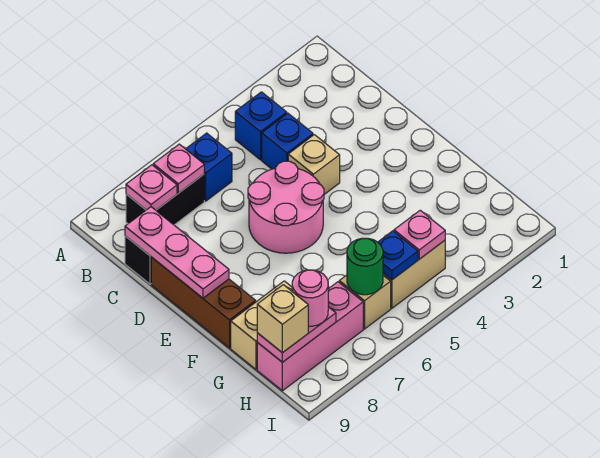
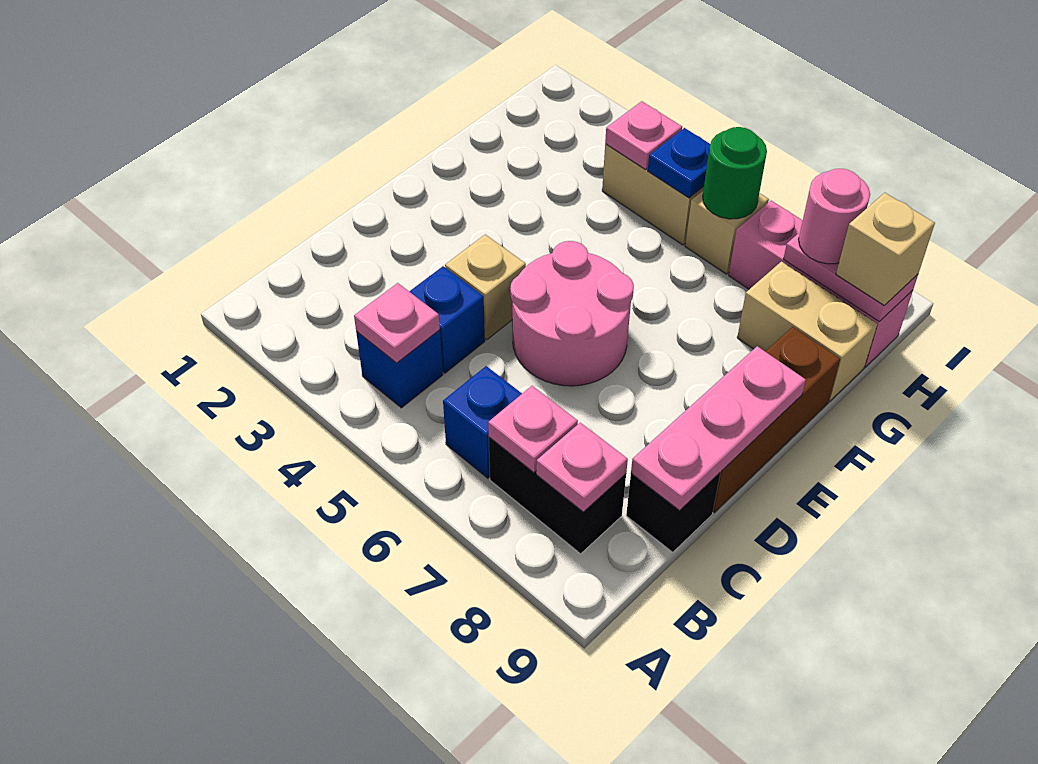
none -> pink 1x1 plate [354,283,440,363]

